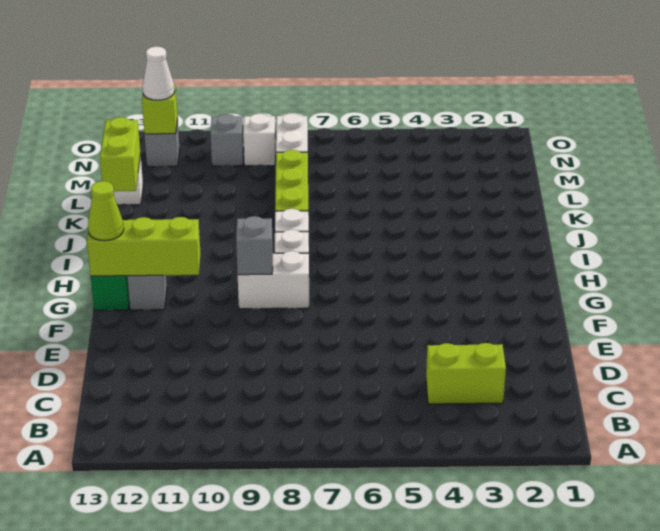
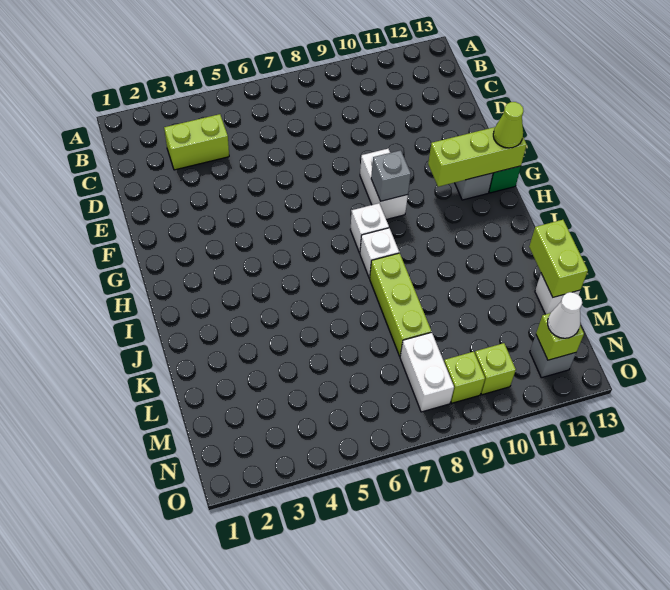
white 1x2 brick [238,251,309,309] -> white 1x2 brick turned to [360,149,408,220]
white 1x1 brick [243,114,276,166] -> lime 1x1 brick [444,352,485,403]
grey 1x1 brick [210,114,244,166] -> lime 1x1 brick [475,343,516,395]

